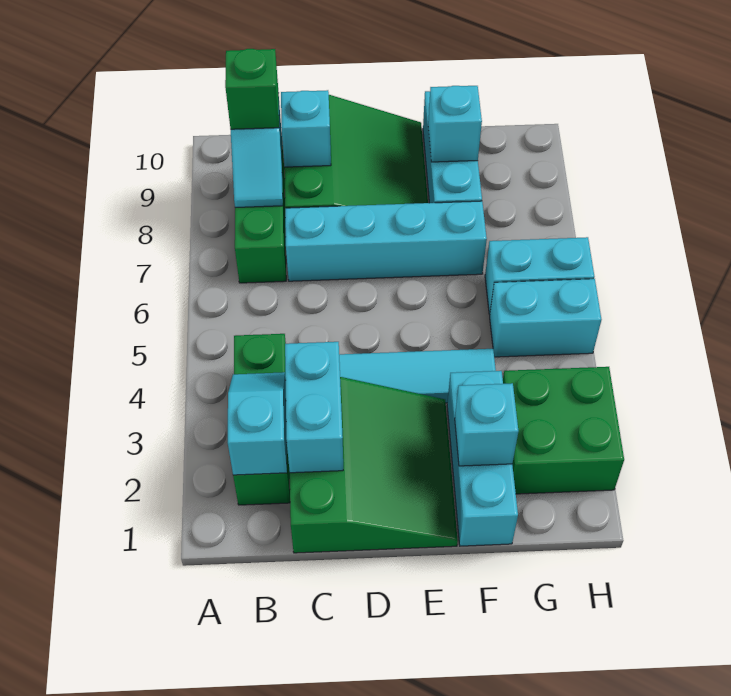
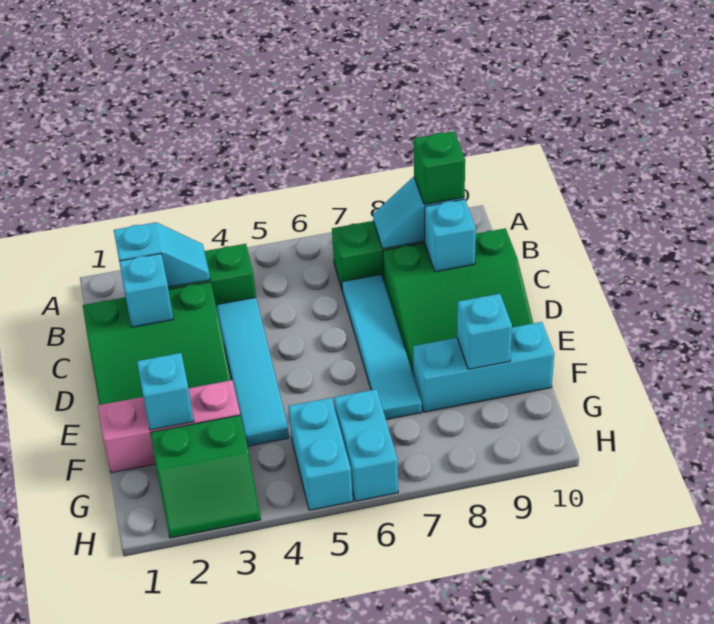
cyan 1x2 brick [285,342,343,473] -> cyan 1x1 brick [119,254,173,327]
cyan 1x4 brick [285,201,487,281] -> cyan 1x4 tile [342,275,422,420]
cyan 1x3 brick [447,371,518,546] -> pink 1x3 brick [98,380,240,473]
green 2x2 brick [503,367,624,494] -> green 2x2 slope [150,415,261,538]

